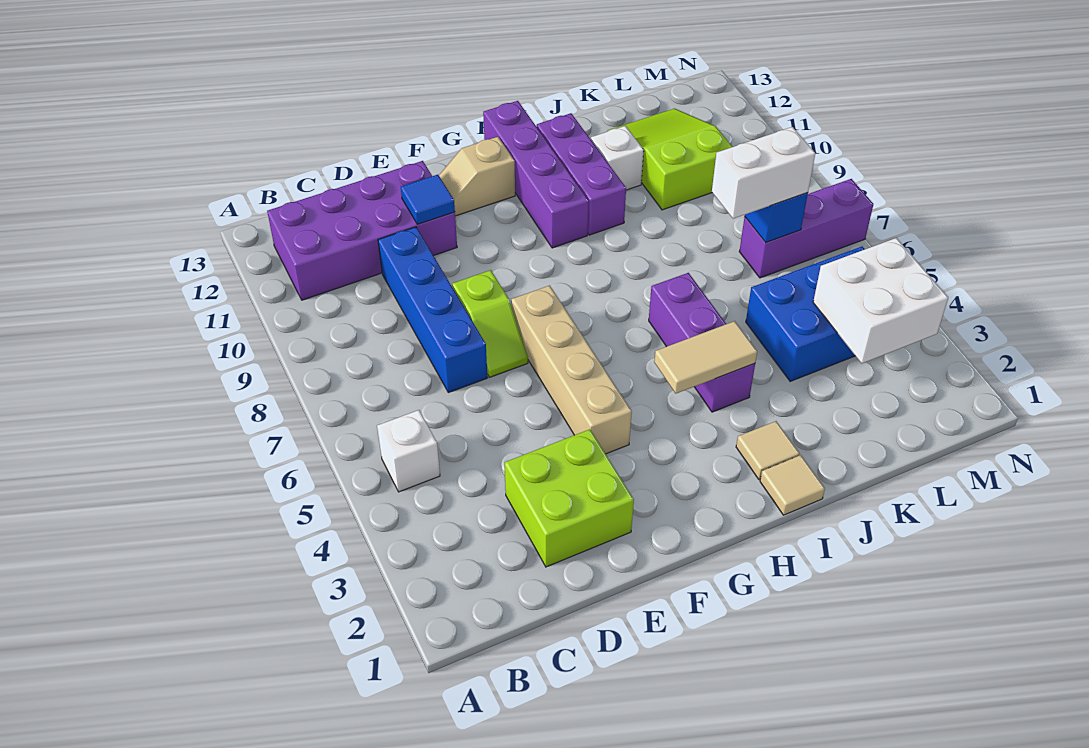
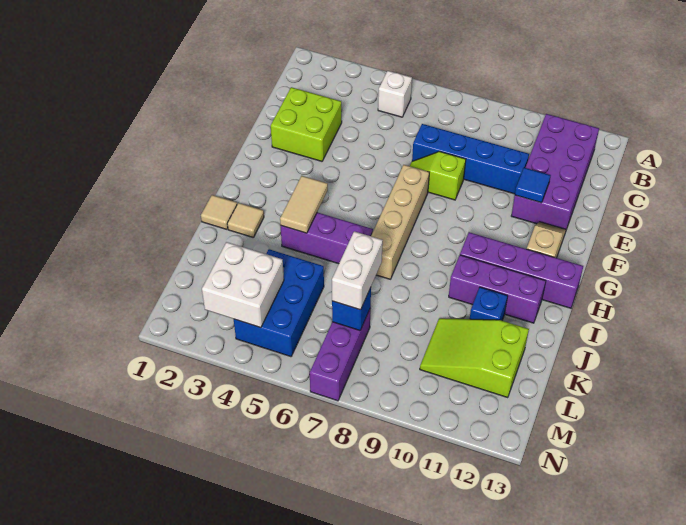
tan 1x4 brick [511,286,632,454] -> tan 1x4 brick turned to [371,165,429,279]
white 1x1 brick [591,126,644,190] -> blue 1x1 brick [470,287,508,321]
lime 2x3 slope [608,109,732,210] -> lime 2x3 slope turned to [420,318,529,398]

